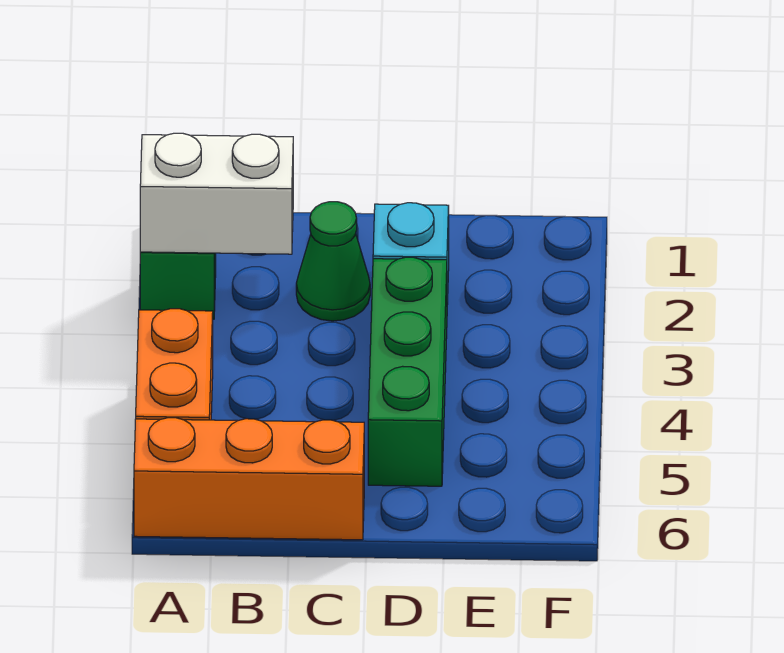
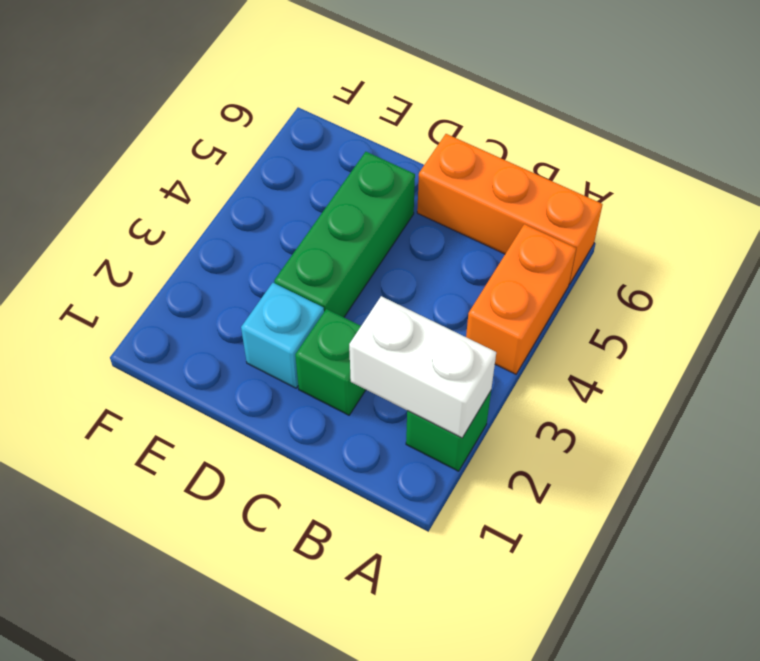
green 1x1 cone [296,202,370,321] -> green 1x1 brick [295,309,366,415]

